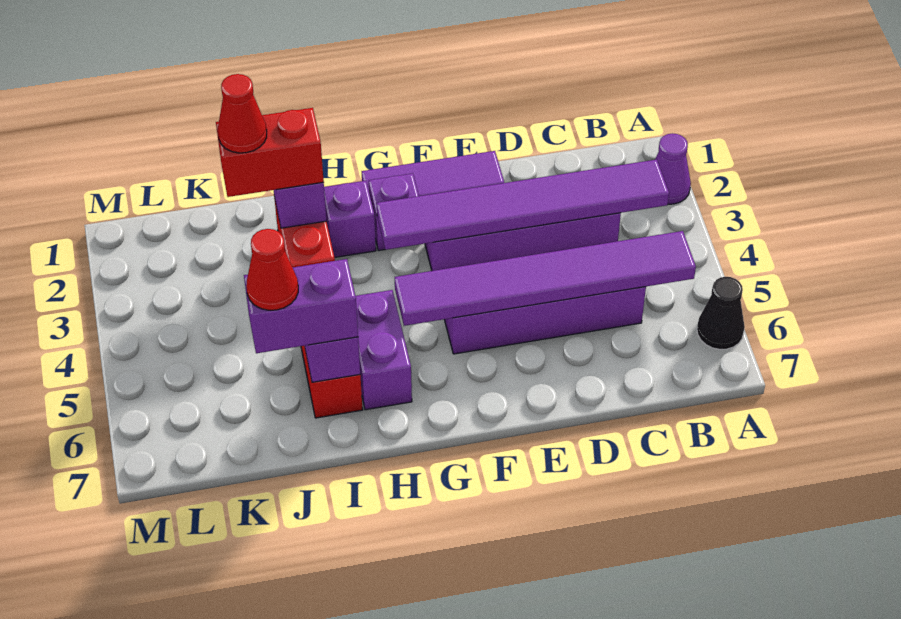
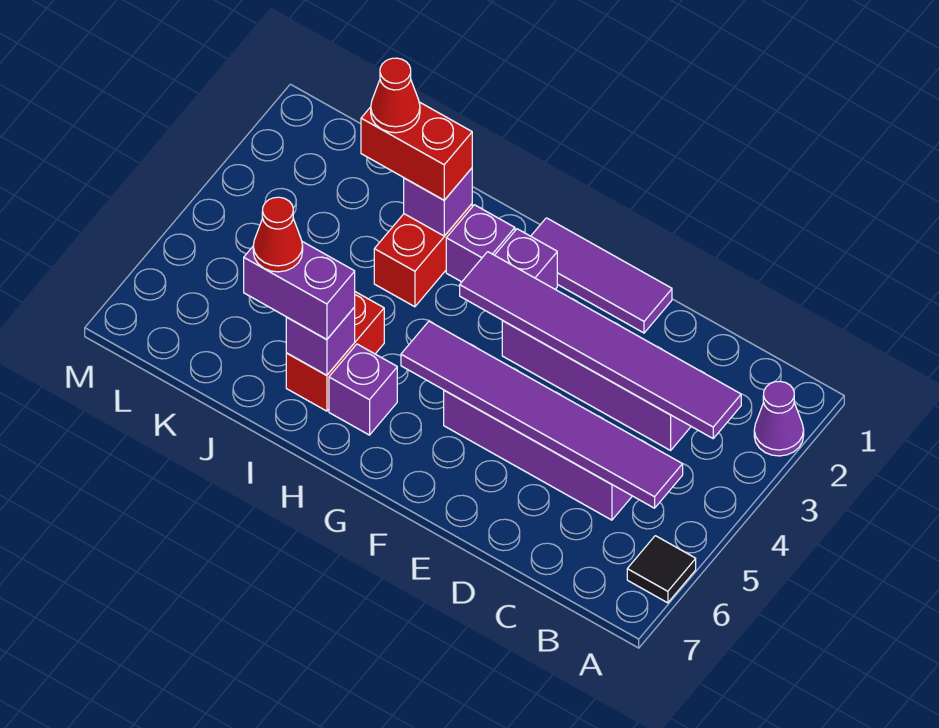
black 1x1 cone [697,277,745,349] -> black 1x1 tile [627,536,696,603]
purple 1x2 brick [356,290,412,410] -> purple 1x1 brick [329,344,397,435]

